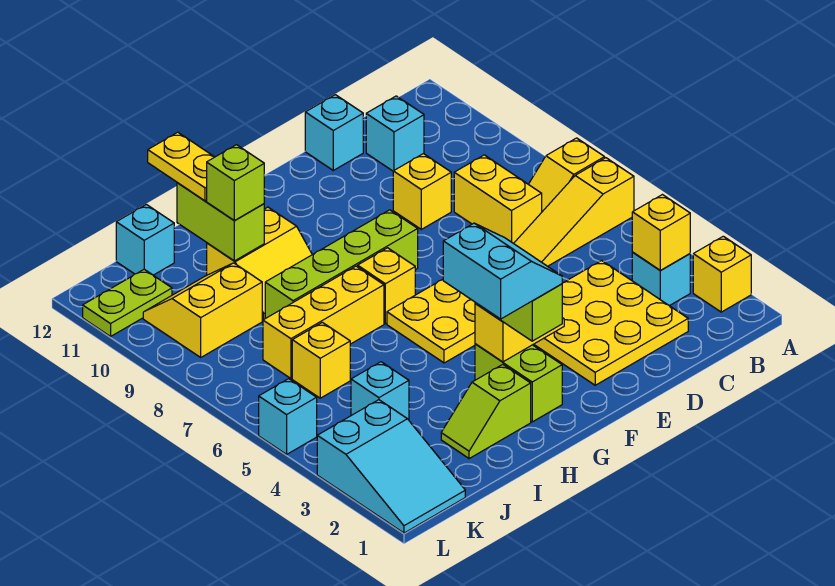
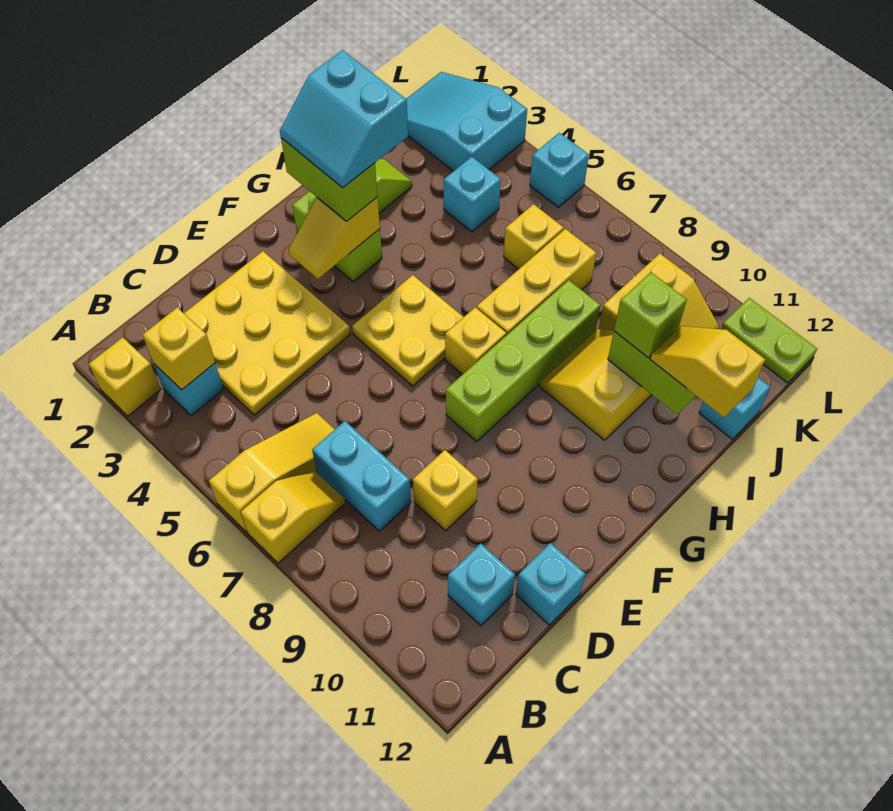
yellow 1x2 brick [454,155,542,244] -> cyan 1x2 brick [312,421,411,531]
yellow 1x2 plate [148,132,214,201] -> yellow 1x2 slope [650,326,765,418]
lime 1x2 plate [83,269,172,336] -> lime 1x2 plate turned to [721,298,817,383]

